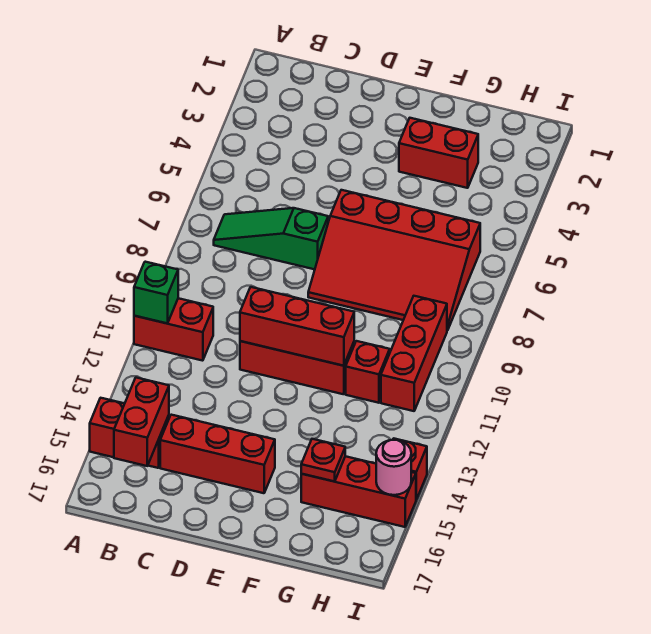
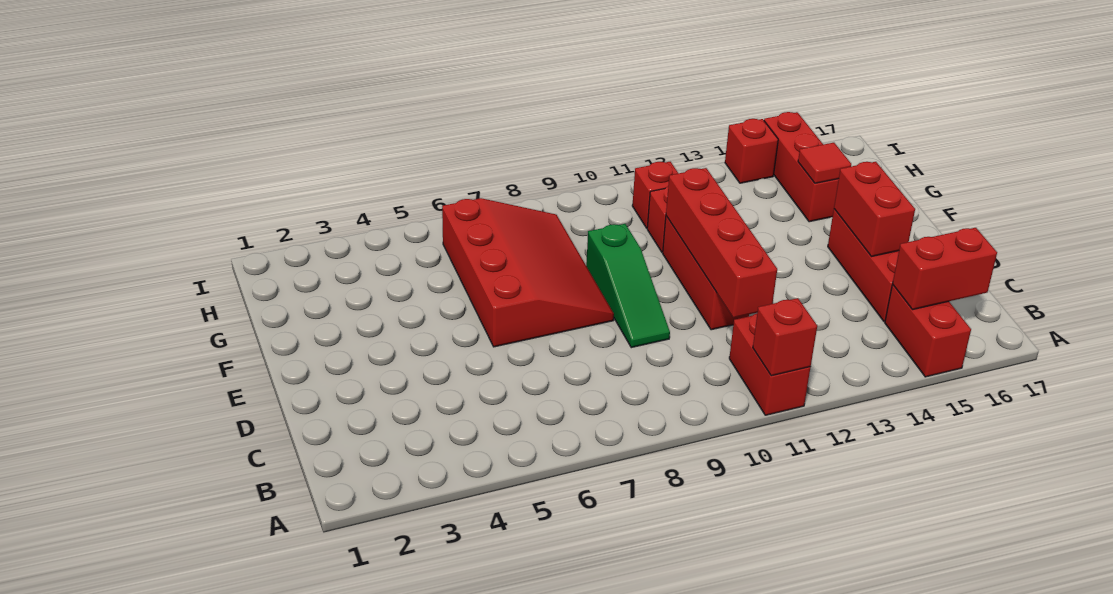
green 1x1 brick [134,262,178,323] -> red 1x1 brick [753,298,817,376]
green 1x3 slope [214,208,328,269] -> green 1x3 slope moved to [586,224,670,348]
red 1x3 brick [240,287,354,366] -> red 1x4 brick [666,168,777,318]
red 1x2 brick [399,118,478,188] -> red 1x2 brick moved to [834,162,915,257]
red 1x1 plate [301,439,345,482] -> red 1x1 tile [798,143,851,183]
red 1x3 brick [381,296,447,411] -> red 1x1 brick [632,162,678,228]
pink 1x1 round brick [376,440,411,495] -> none

